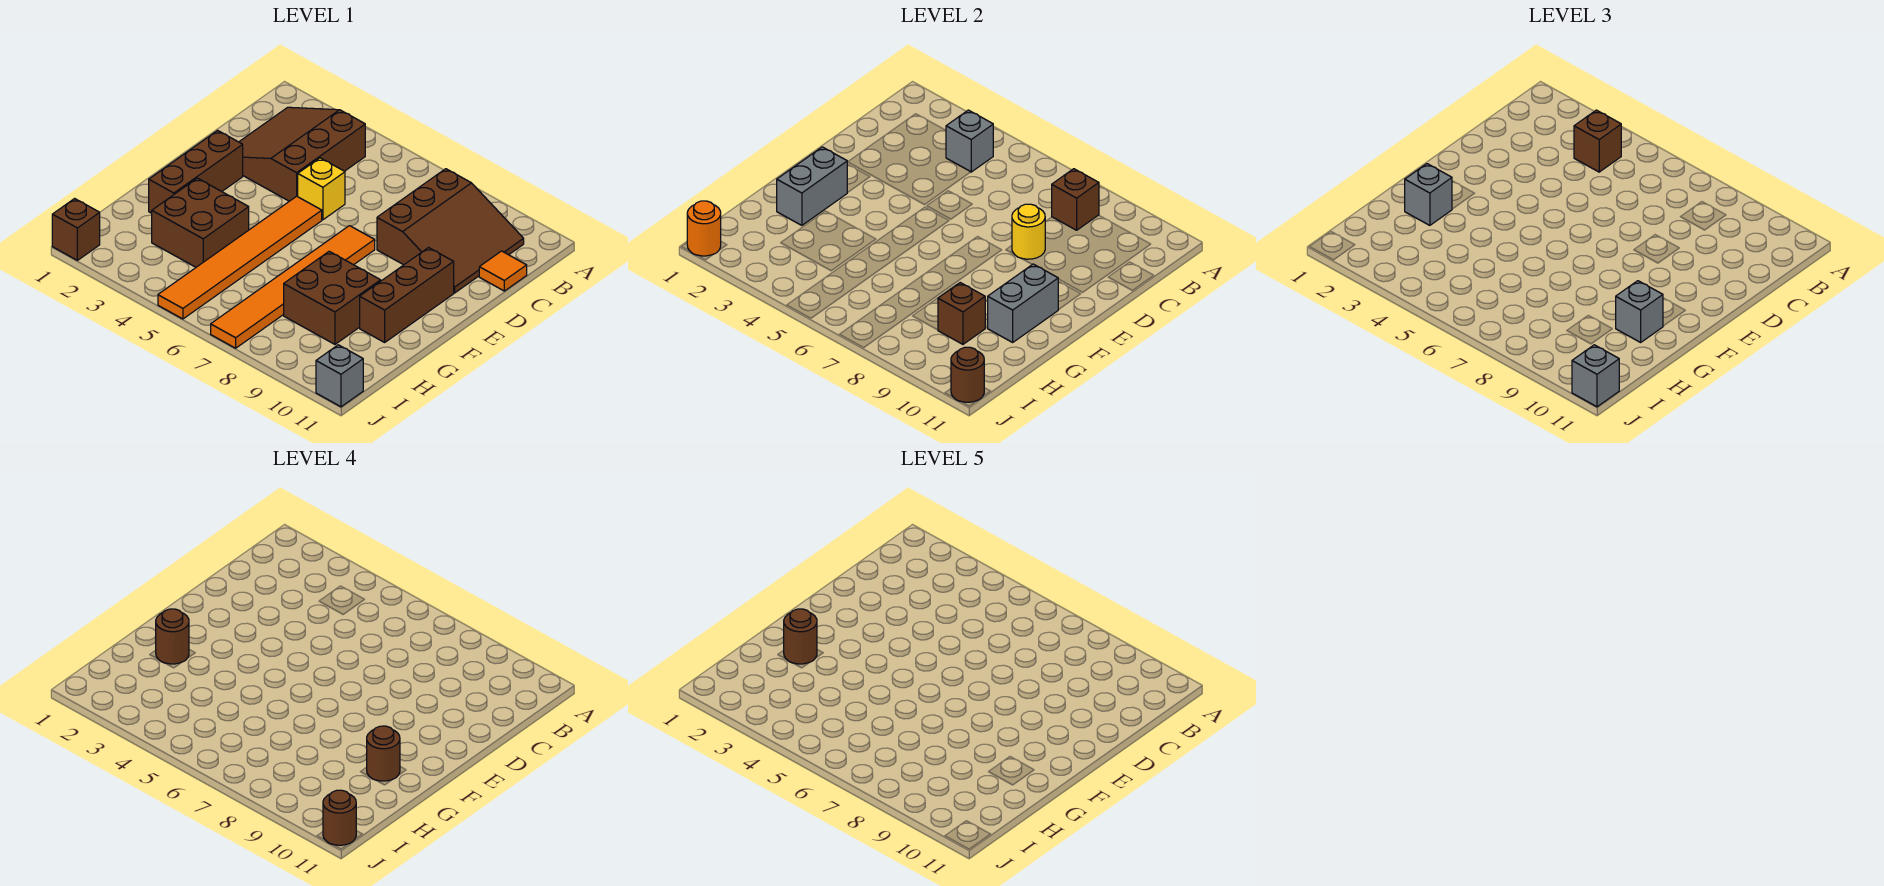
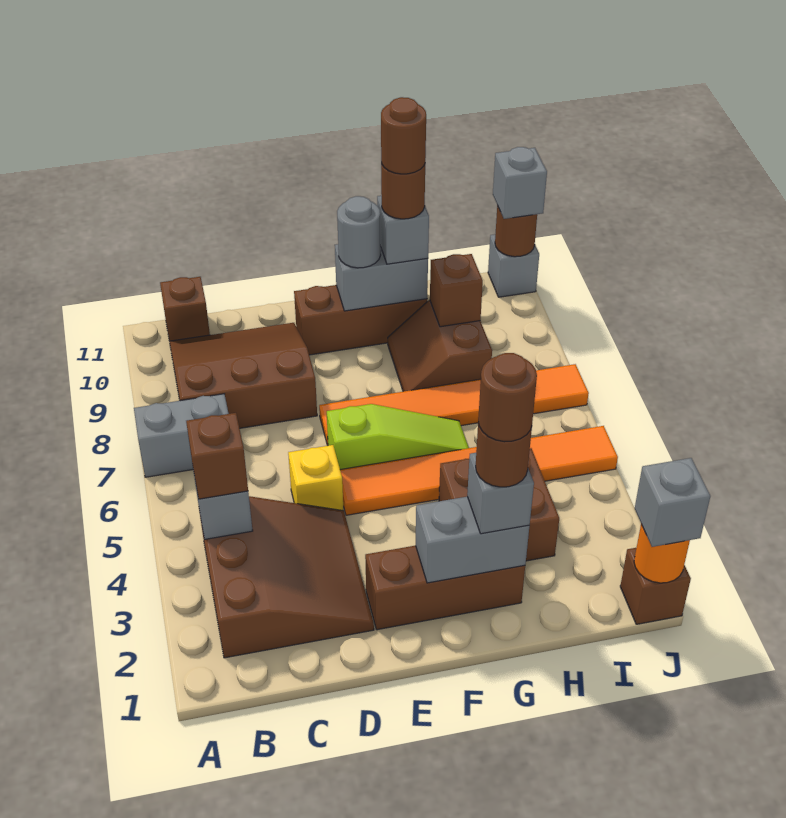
none -> grey 1x2 brick [134,394,229,477]
brown 3x3 slope [239,107,365,201] -> brown 3x3 slope turned to [199,496,374,658]
brown 1x1 brick [1052,169,1099,230] -> brown 1x1 brick moved to [160,277,210,341]
orange 1x1 tile [479,251,527,291] -> none
yellow 1x1 round brick [1012,204,1045,259] -> none
none -> lime 1x3 slope [327,404,469,470]
none -> grey 1x1 round brick [337,196,381,268]
brown 2x2 brick [284,251,381,344] -> brown 2x2 slope [388,300,492,392]
none -> grey 1x1 brick [635,458,710,547]
brown 1x1 round brick [323,790,356,845] -> brown 1x1 round brick moved to [381,97,426,174]

